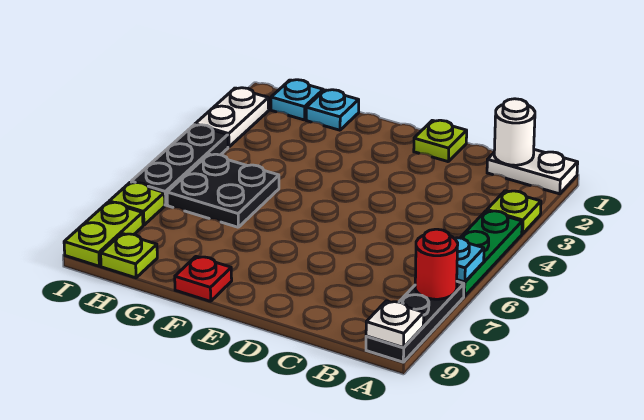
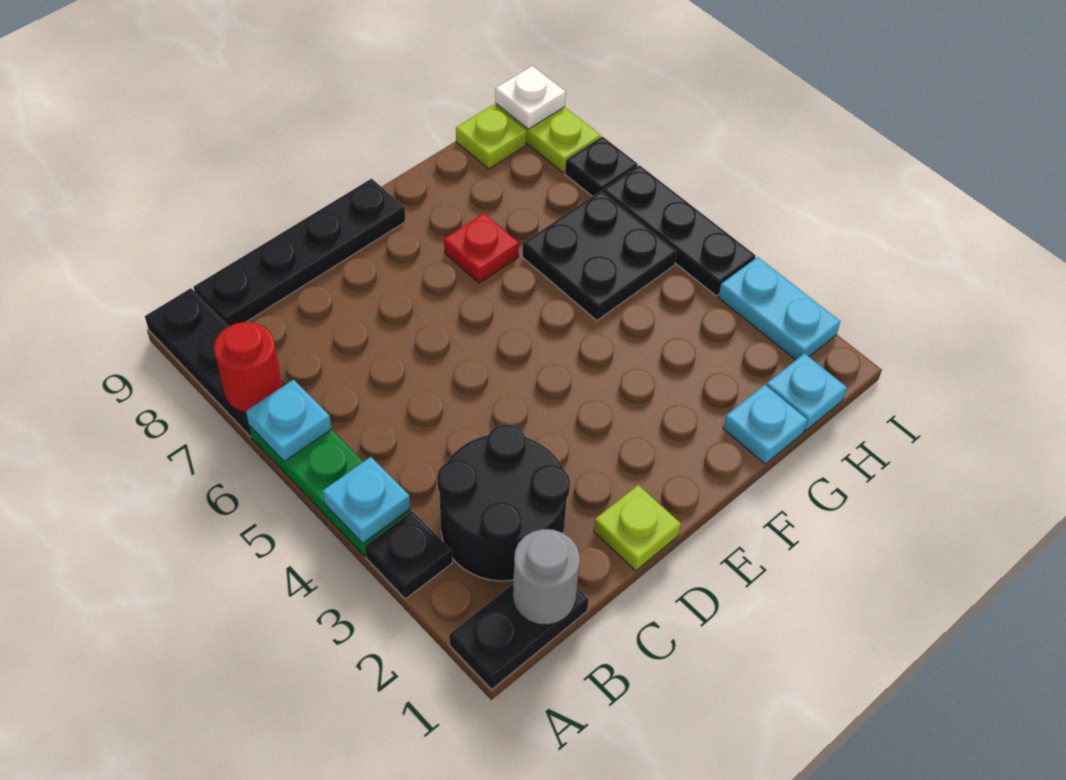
white 1x2 plate [487,150,578,194] -> black 1x2 plate [449,584,589,689]
lime 1x1 plate [487,191,541,234] -> black 1x1 plate [365,511,452,599]
none -> cyan 1x1 plate [323,457,410,543]
white 1x1 plate [366,301,424,348] -> white 1x1 plate moved to [495,66,566,129]
white 1x1 round brick [494,99,535,165] -> grey 1x1 round brick [513,529,580,625]
none -> black 2x2 round brick [437,425,570,581]
none -> black 1x4 plate [194,179,405,326]
red 1x1 plate [175,256,232,301] -> red 1x1 plate moved to [444,213,519,283]
white 1x2 plate [195,88,269,147] -> cyan 1x2 plate [718,257,840,360]
lime 1x1 plate [109,182,165,225] -> black 1x1 plate [565,137,638,196]

